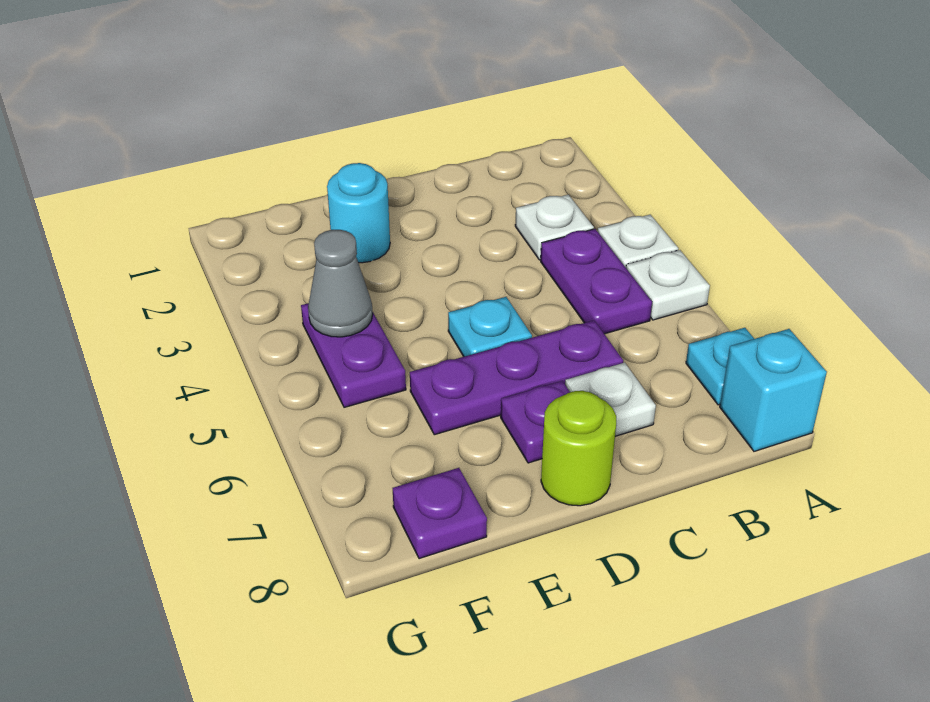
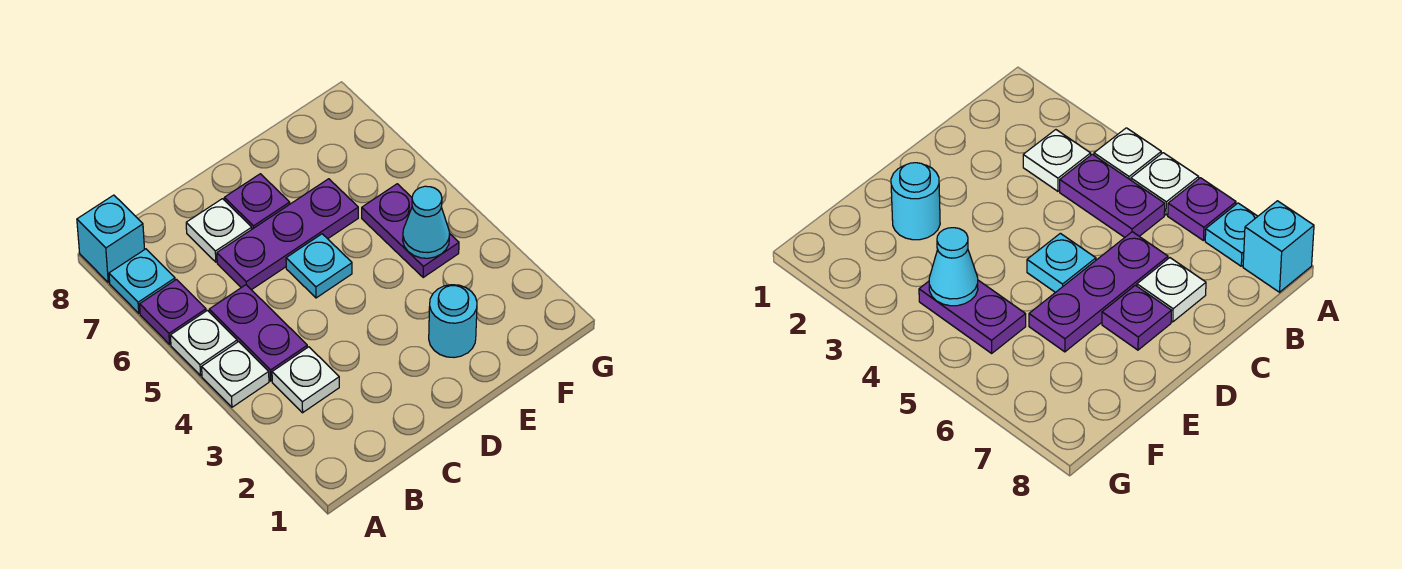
lime 1x1 round brick [541,391,616,506] -> none
grey 1x1 cone [308,230,373,337] -> cyan 1x1 cone [403,186,450,258]
purple 1x1 plate [393,468,487,559] -> purple 1x1 plate moved to [140,280,206,344]

